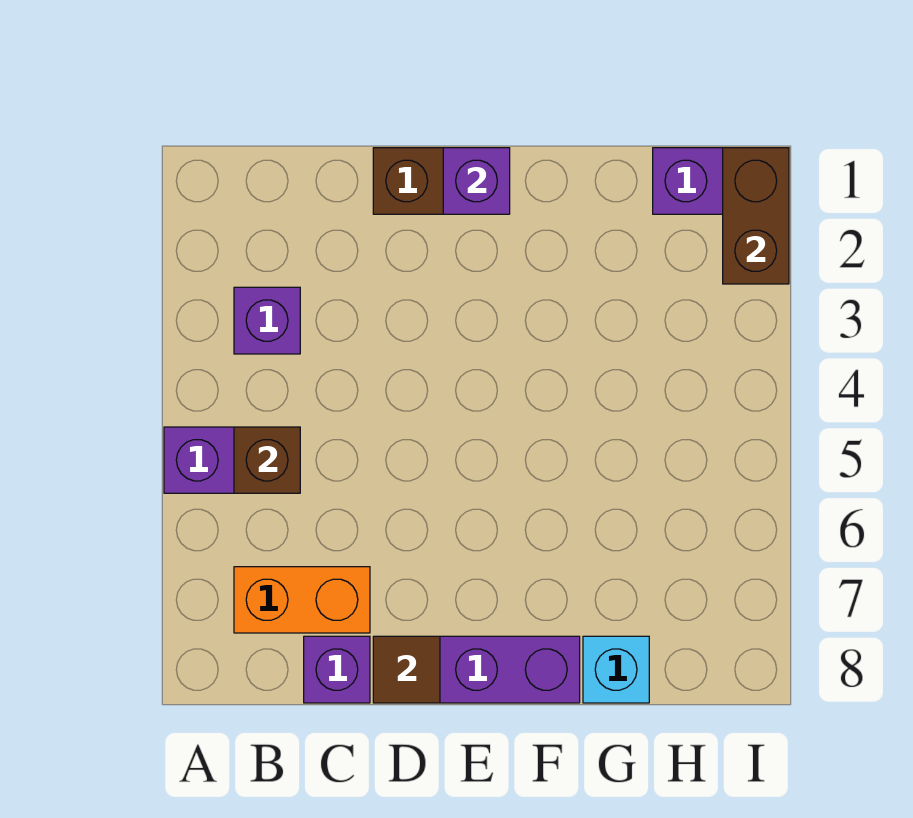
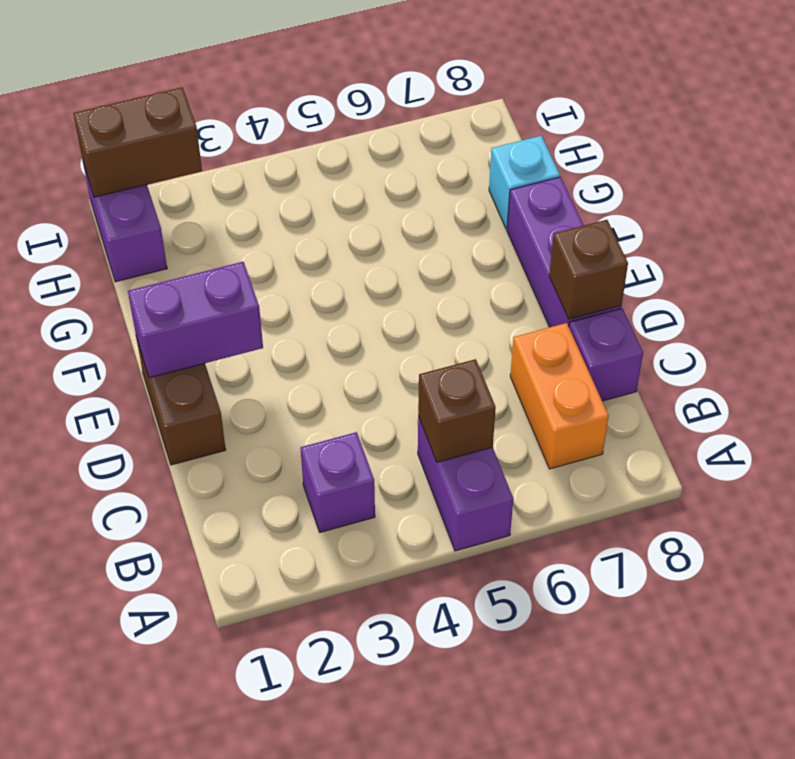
brown 1x1 tile [373,636,440,703] -> brown 1x1 brick [549,220,628,319]
purple 1x1 brick [443,148,510,214] -> purple 1x2 brick [128,262,263,378]

